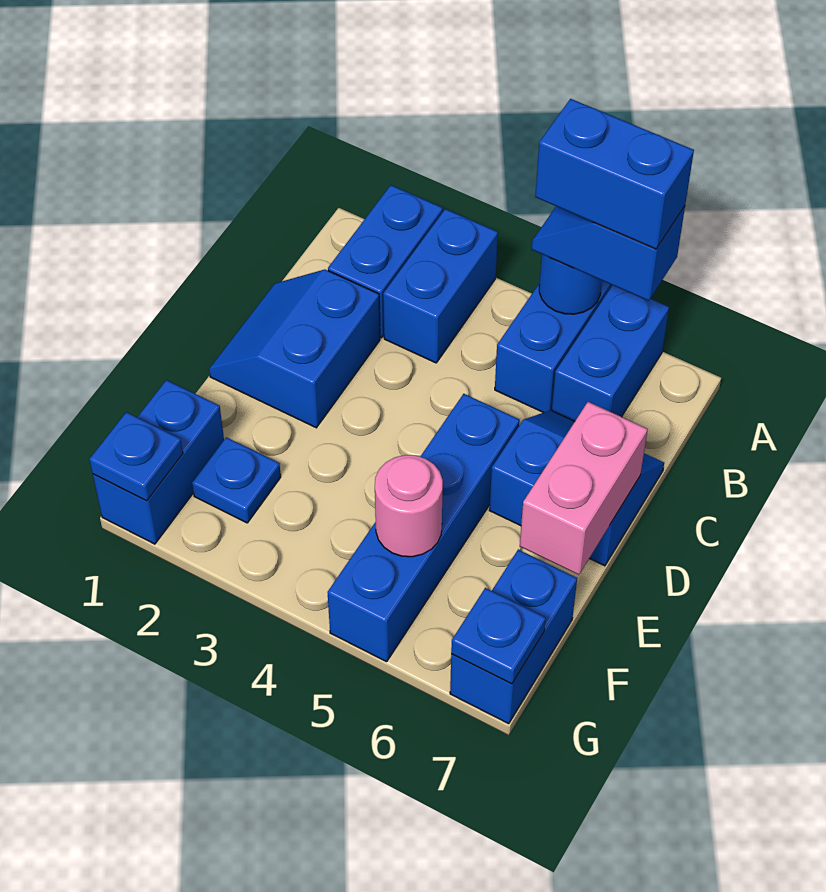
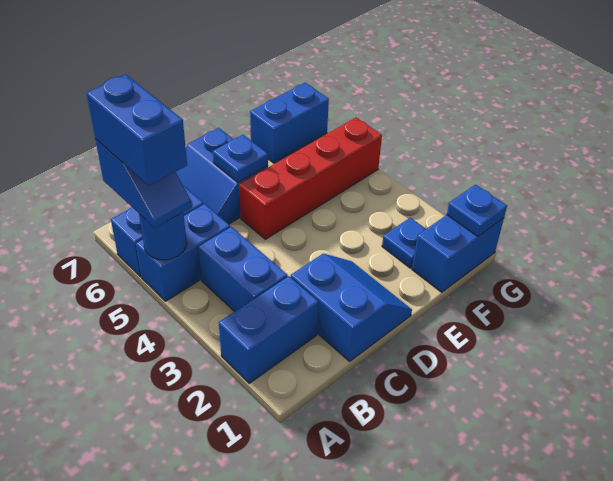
blue 1x2 brick [383,209,498,363] -> blue 1x2 brick turned to [198,227,288,312]
blue 2x2 slope [209,269,380,428] -> blue 2x2 slope turned to [291,254,412,361]
blue 1x4 brick [328,394,520,662] -> red 1x4 brick [239,117,382,239]
pink 1x2 brick [520,402,648,575] -> none
pink 1x1 round brick [375,455,443,557] -> none
blue 1x1 plate [451,588,546,684] -> blue 1x1 plate moved to [213,135,268,182]

